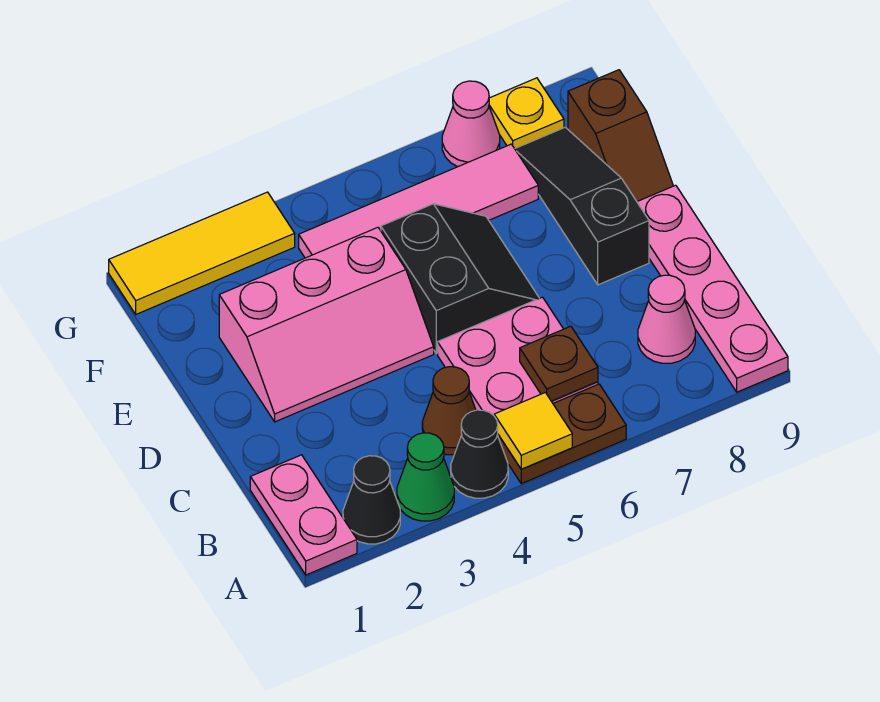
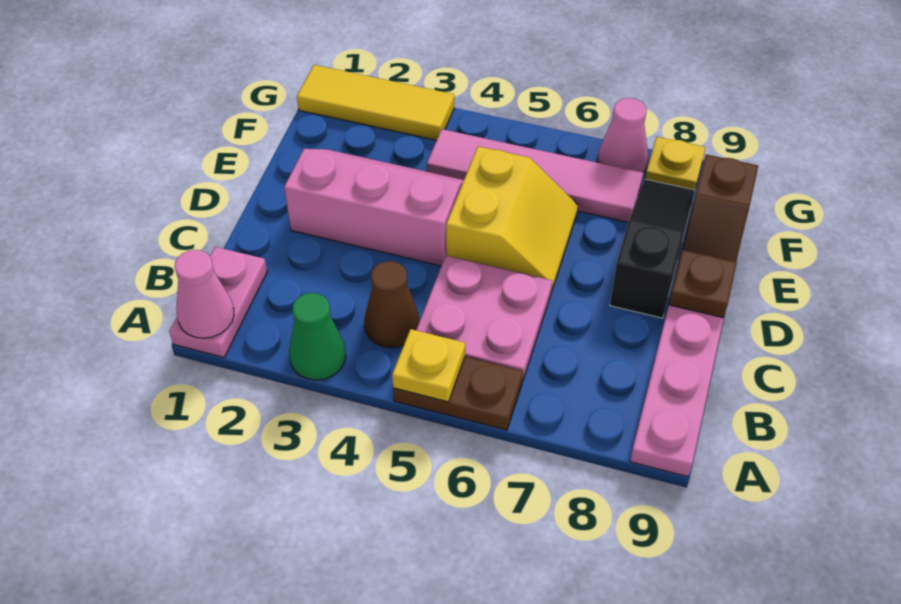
black 1x1 cone [343,456,400,544] -> none
black 1x1 cone [451,410,508,498] -> none
yellow 1x1 tile [494,393,572,469] -> yellow 1x1 plate [392,329,465,402]
brown 1x1 plate [520,326,598,401] -> brown 1x1 plate moved to [669,250,737,318]
pink 1x1 cone [638,275,695,363] -> pink 1x1 cone moved to [175,250,234,338]
pink 2x3 slope [219,227,434,422] -> pink 2x3 slope turned to [284,149,464,266]
black 2x2 slope [381,204,539,353] -> yellow 2x2 slope [446,146,578,292]

